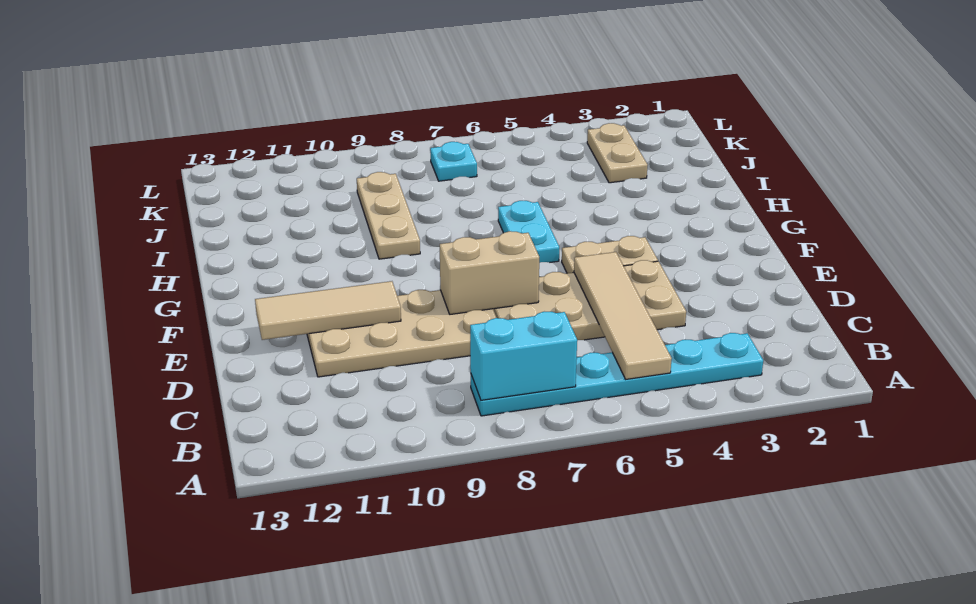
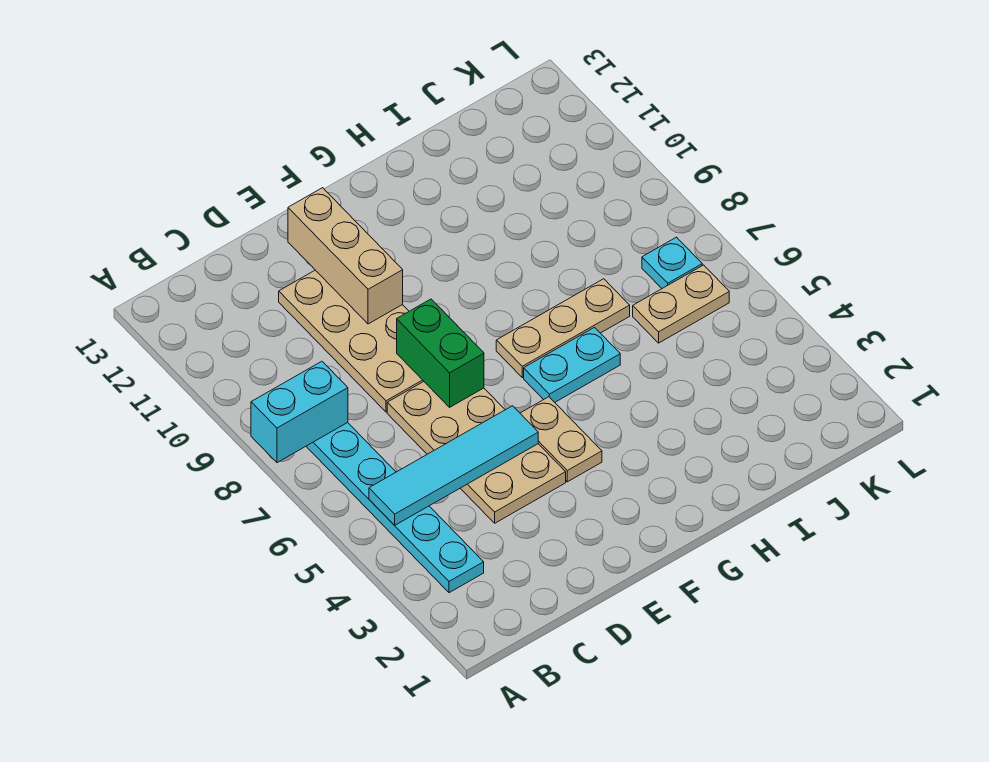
tan 1x4 tile [574,252,672,379] -> cyan 1x4 tile [369,406,538,525]
cyan 1x2 brick [470,312,577,400] -> cyan 1x2 brick turned to [251,361,348,463]
tan 1x2 brick [440,231,539,314] -> green 1x2 brick [397,299,484,407]
tan 1x3 tile [255,281,401,340] -> tan 1x3 brick [288,188,403,324]
tan 1x3 plate [357,172,420,259] -> tan 1x3 plate moved to [496,279,630,377]
tan 1x2 plate [587,123,648,183] -> tan 1x2 plate moved to [633,265,729,343]

